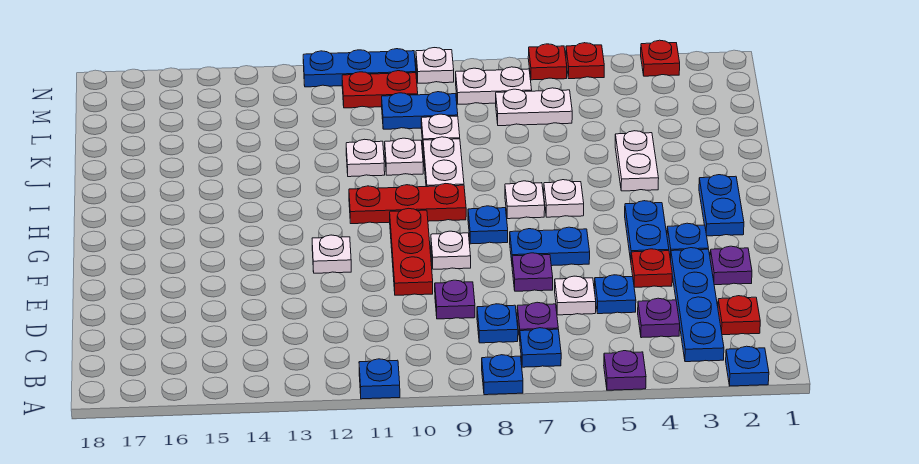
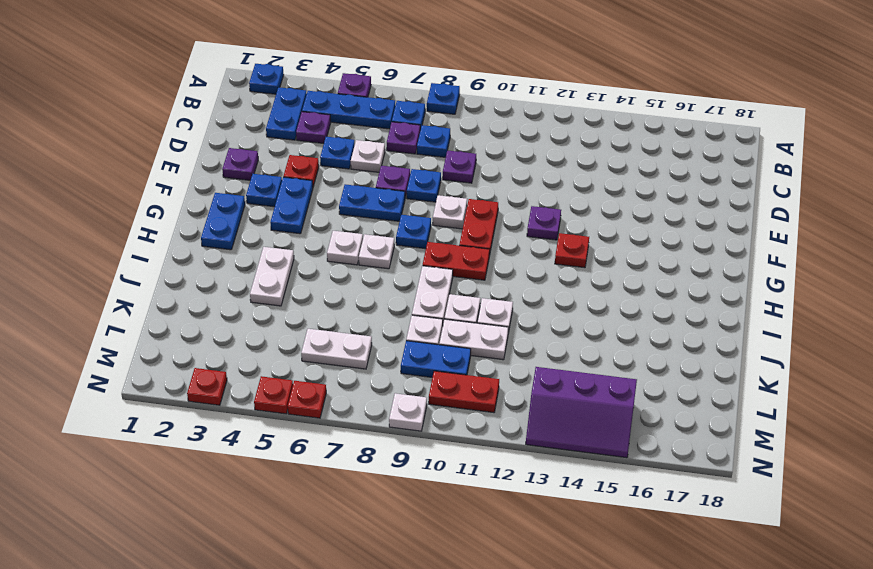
blue 1x1 plate [359,359,400,399] -> blue 1x1 plate moved to [407,169,441,202]
blue 1x4 plate [670,248,724,362] -> blue 1x2 plate [266,87,307,140]
red 1x1 plate [718,296,760,335] -> red 1x1 plate moved to [555,233,589,268]
red 1x3 plate [390,208,433,295] -> red 1x2 plate [459,199,498,256]
white 1x1 plate [312,235,351,273] -> purple 1x1 plate [527,206,561,240]
red 1x3 plate [349,184,466,224] -> red 1x2 plate [423,242,490,280]
white 1x2 plate [456,67,532,104] -> white 1x2 plate moved to [439,319,508,360]
none -> purple 2x3 slope [526,367,637,458]
blue 1x3 plate [303,49,416,87] -> blue 1x3 plate moved to [302,91,395,129]

